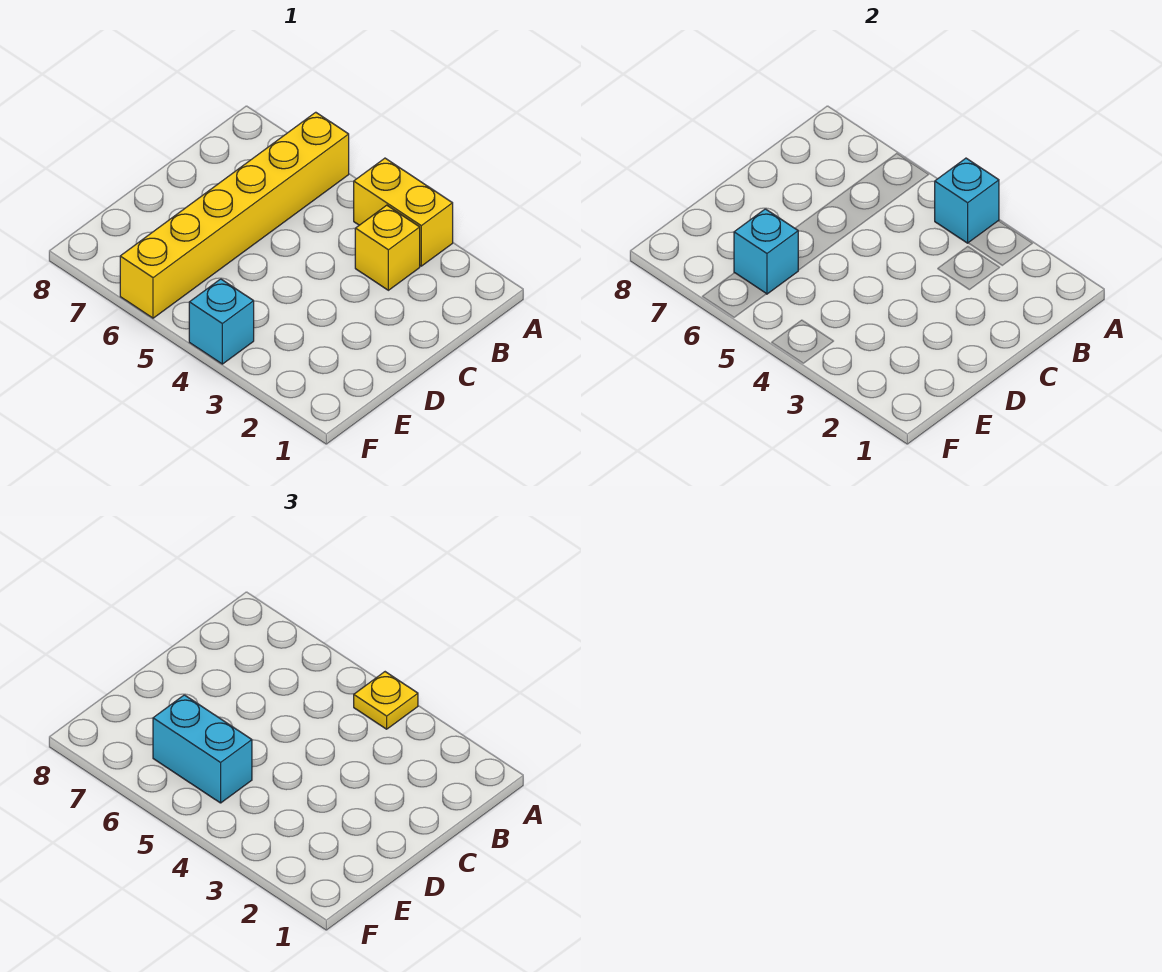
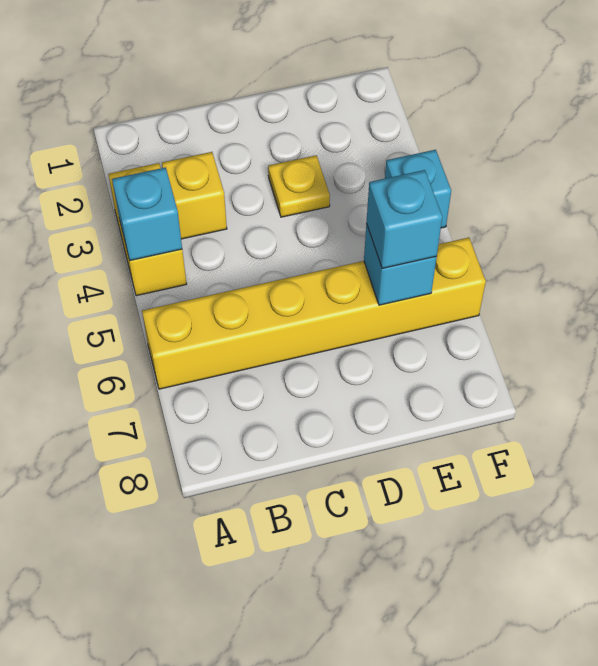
yellow 1x1 plate [354,672,418,729] -> yellow 1x1 plate moved to [268,155,330,217]
cyan 1x2 brick [153,695,252,803] -> cyan 1x1 brick [366,170,442,268]

